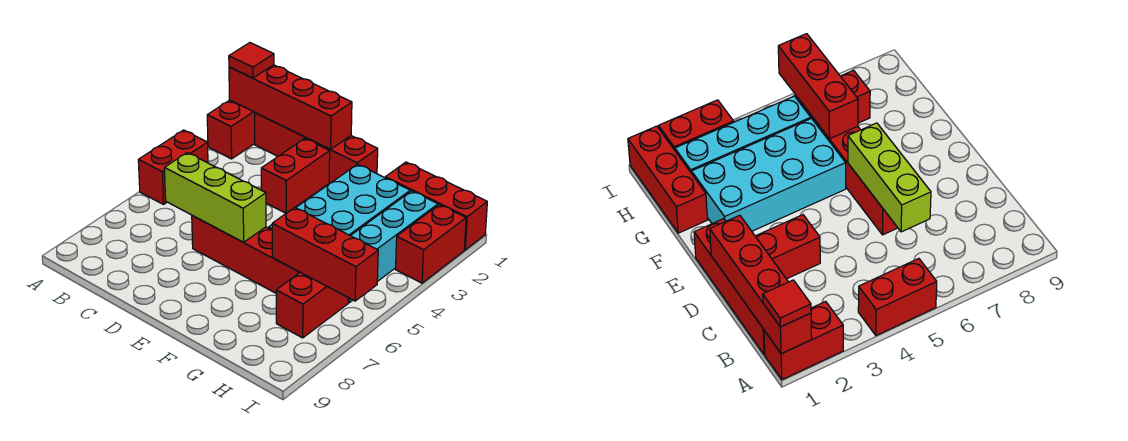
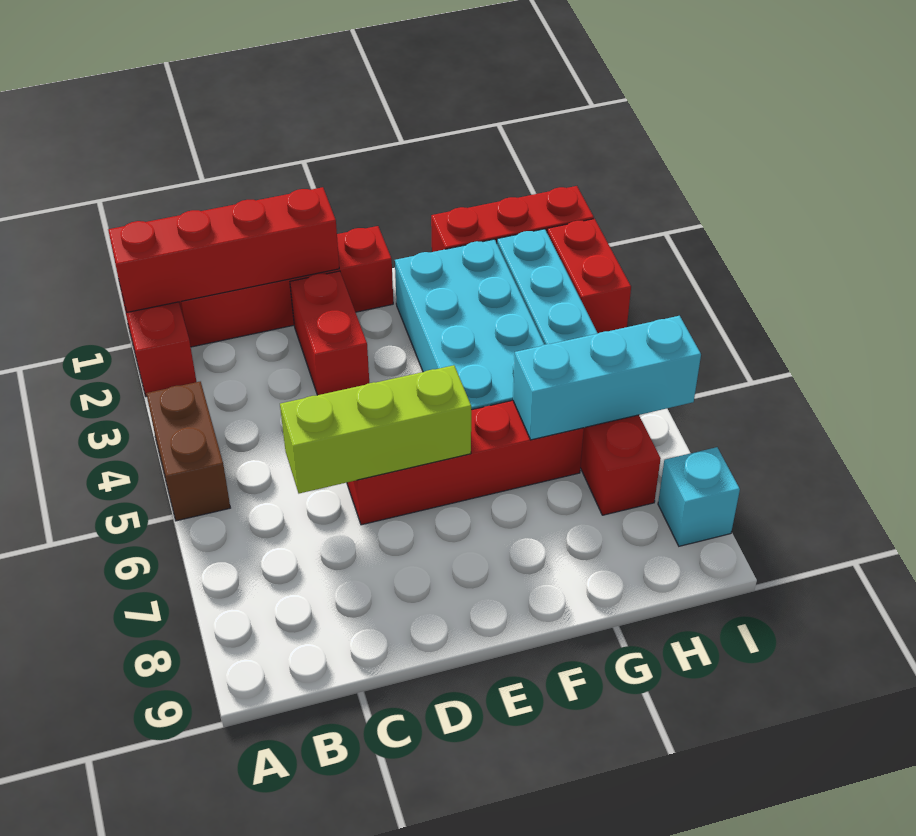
red 1x1 tile [229,43,274,78] -> none
red 1x2 brick [138,130,208,204] -> brown 1x2 brick [146,382,230,521]
red 1x3 brick [272,208,378,301] -> cyan 1x3 brick [513,316,701,440]
none -> cyan 1x1 brick [658,447,740,546]

